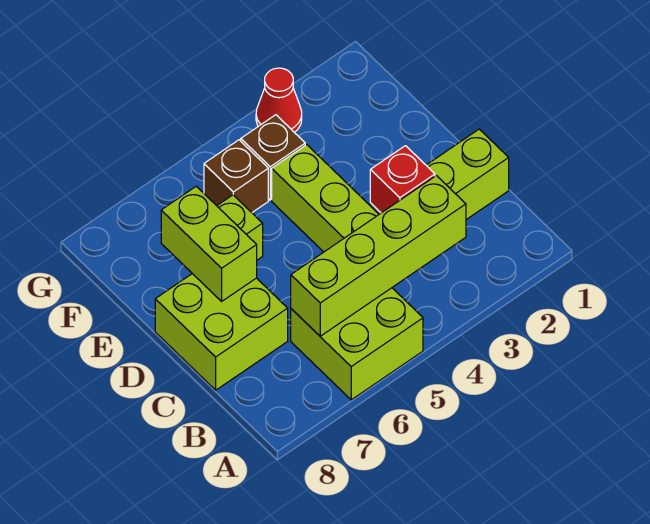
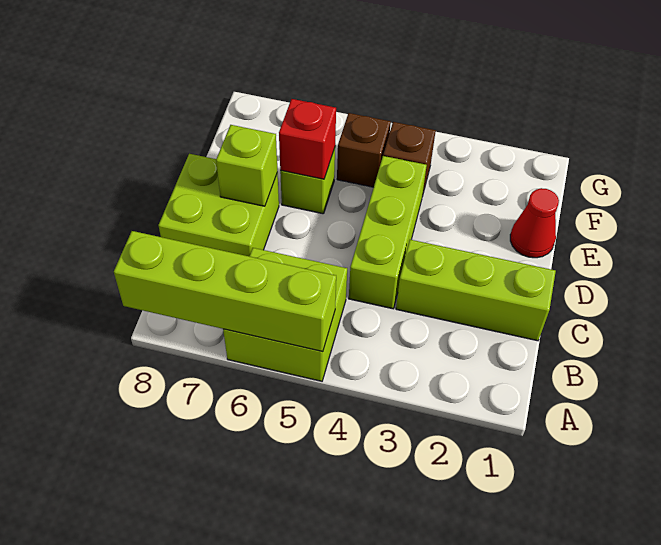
lime 1x4 brick [291,176,466,336] -> lime 1x4 brick moved to [114,231,336,352]
red 1x1 brick [370,146,435,213] -> red 1x1 brick moved to [279,99,336,179]
lime 1x2 brick [161,186,257,301] -> lime 1x1 brick [216,125,278,206]
red 1x1 cone [256,68,302,133] -> red 1x1 cone moved to [510,188,559,258]

